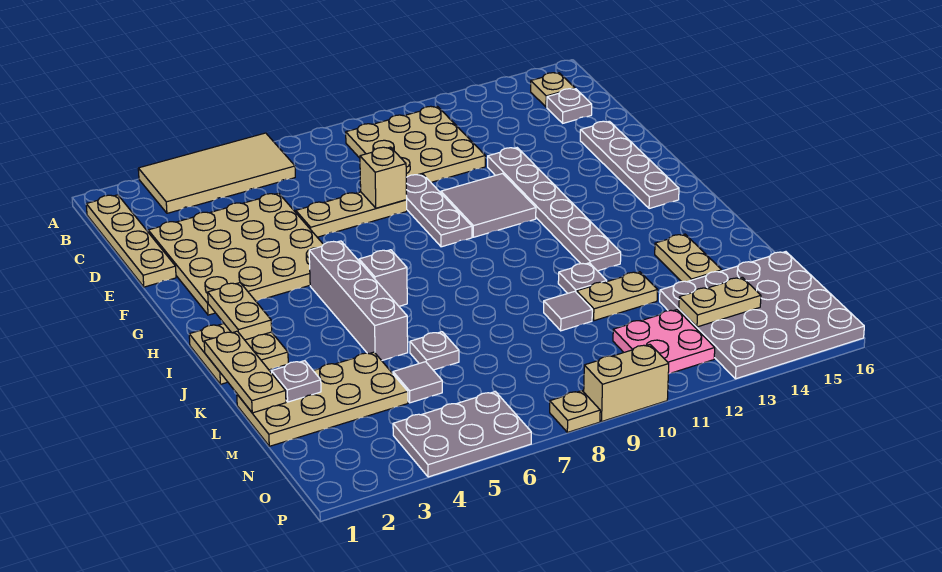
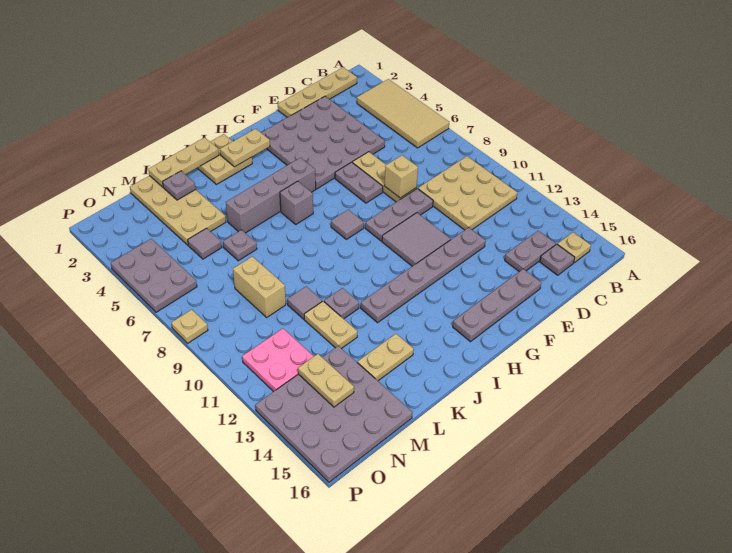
none -> grey 1x2 plate [505,231,556,272]
tan 4x4 plate [148,193,323,315] -> grey 4x4 plate [261,96,385,189]
none -> grey 1x2 plate [335,162,383,203]
none -> grey 1x1 tile [331,210,364,240]
tan 1x2 brick [584,345,669,421] -> tan 1x2 brick moved to [233,256,286,317]

